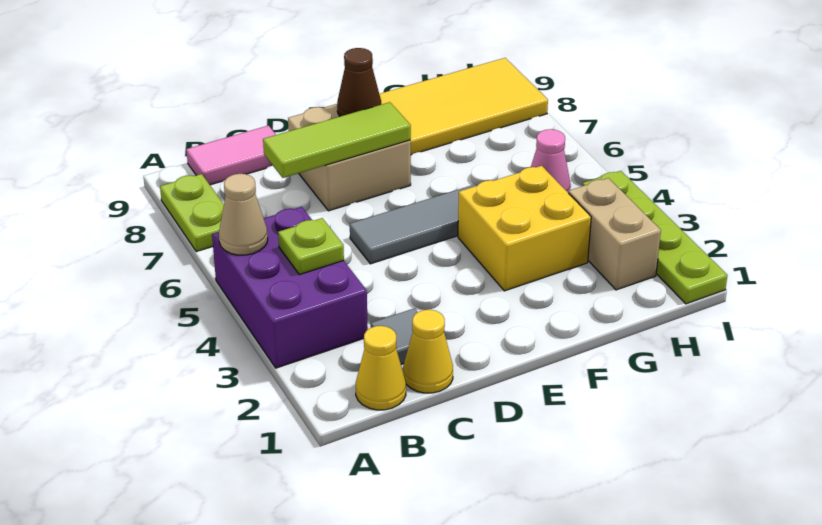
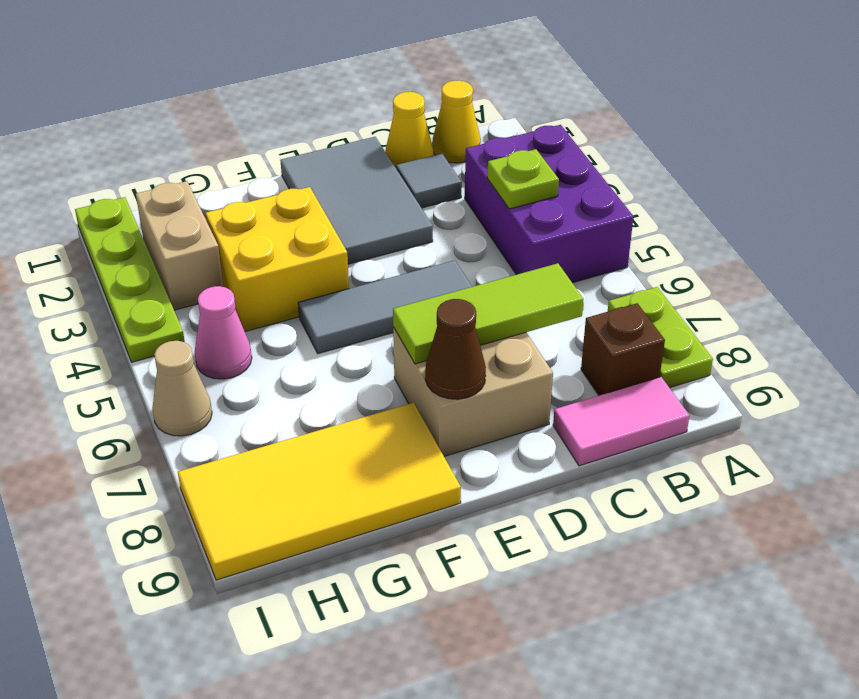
tan 1x1 cone [219,174,268,255] -> tan 1x1 cone moved to [152,341,212,436]
none -> brown 1x1 brick [581,303,665,395]
none -> grey 2x3 tile [280,137,433,264]

